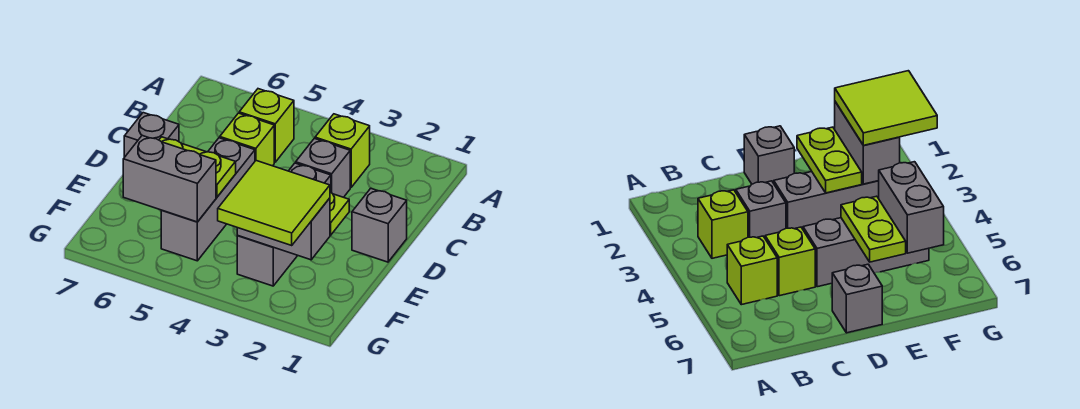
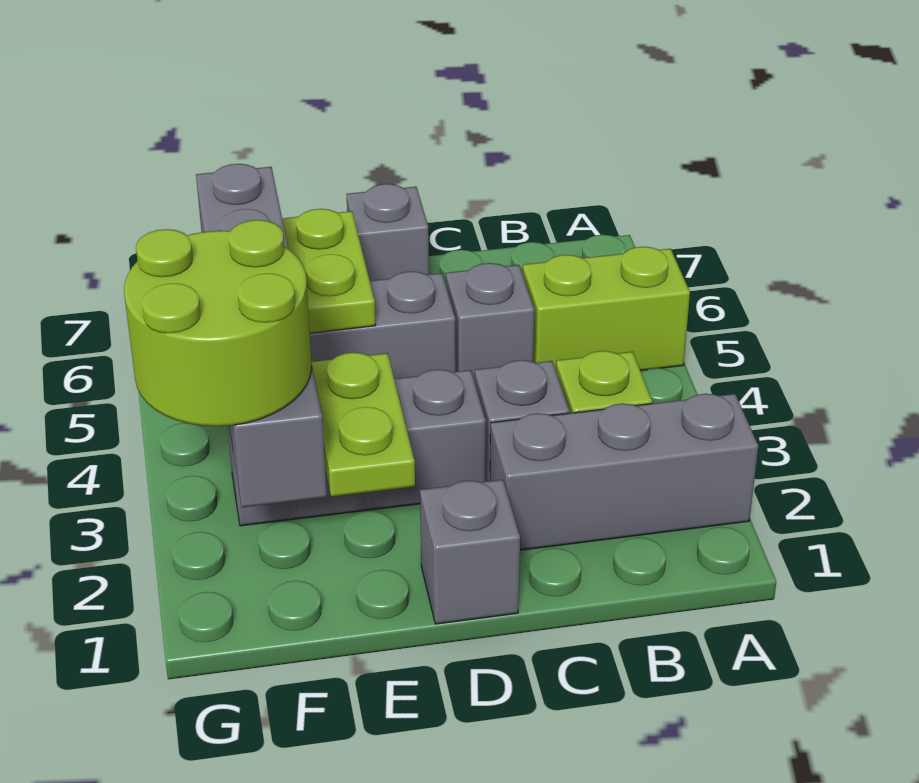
none -> grey 1x3 brick [490,394,758,550]
lime 1x1 brick [239,89,294,162] -> lime 1x2 brick [523,247,690,371]
lime 1x1 brick [220,113,274,166] -> grey 1x1 brick [446,263,534,382]
lime 2x2 tile [218,161,330,245] -> lime 2x2 round brick [124,220,312,426]

